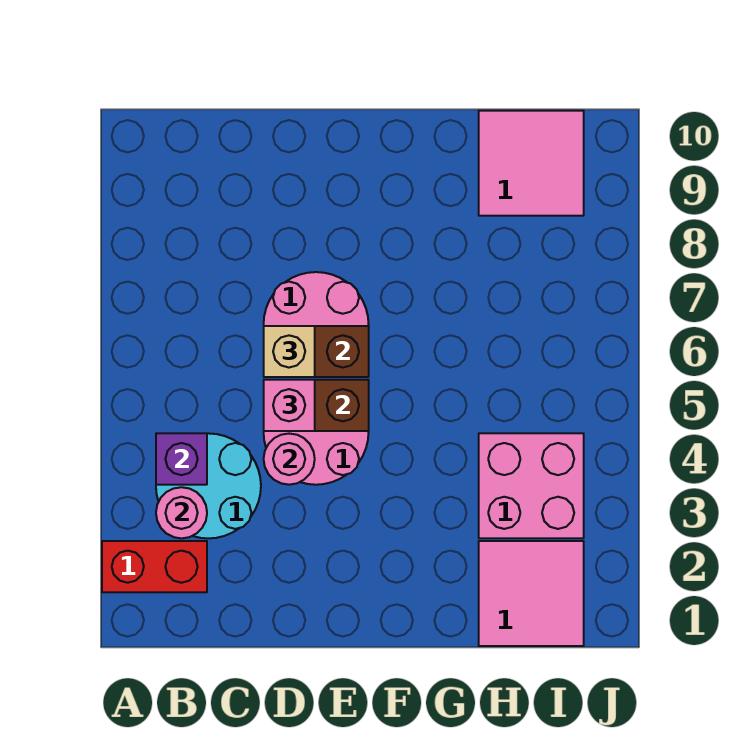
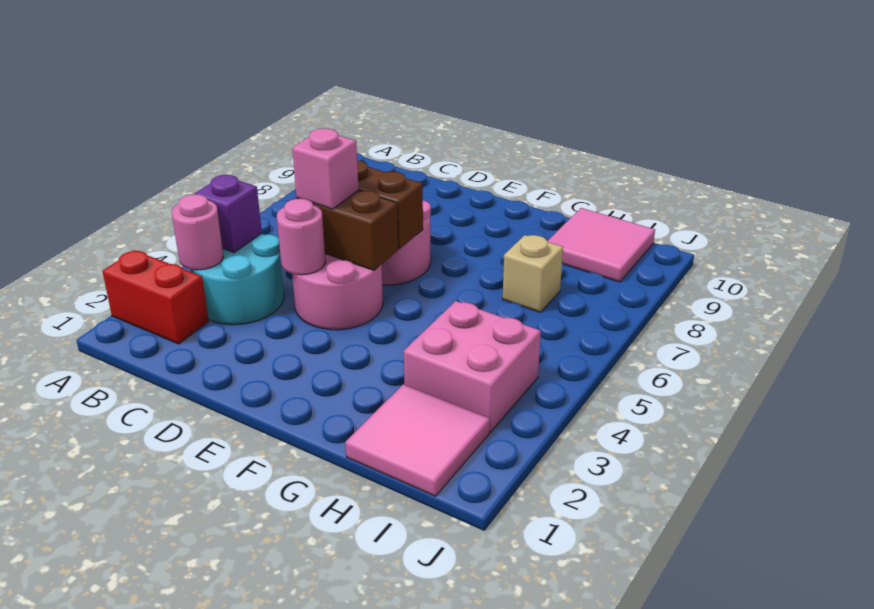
tan 1x1 brick [264,326,315,377] -> tan 1x1 brick moved to [503,235,563,312]

